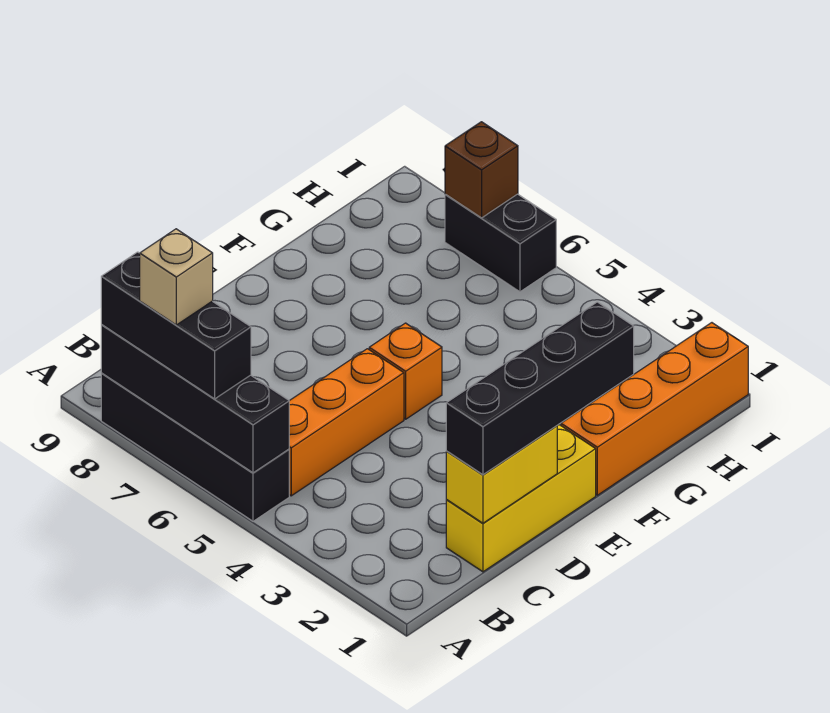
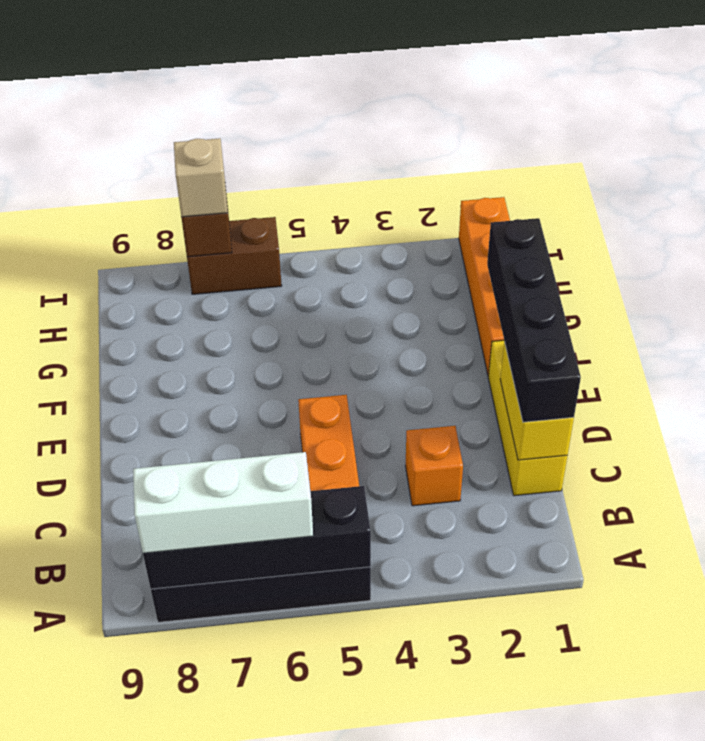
black 1x3 brick [101,252,251,399] -> white 1x3 brick [133,452,313,553]
tan 1x1 brick [140,229,213,325] -> tan 1x1 brick moved to [174,138,228,217]
orange 1x1 brick [369,323,442,419] -> orange 1x1 brick moved to [405,426,463,506]
black 1x2 brick [445,194,556,292] -> brown 1x2 brick [187,217,282,294]

